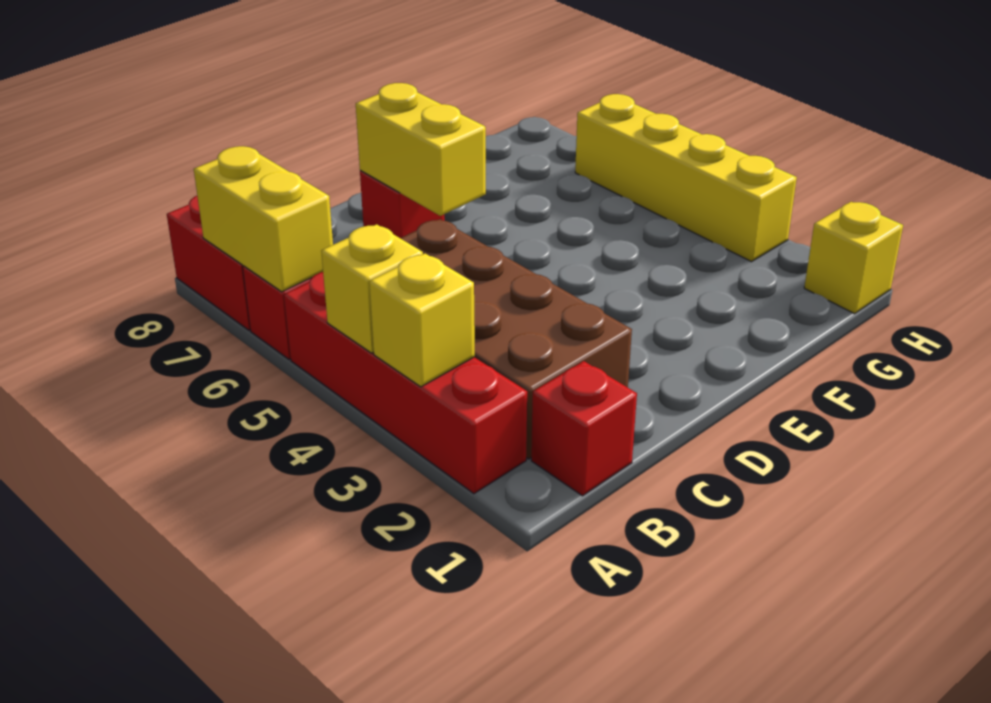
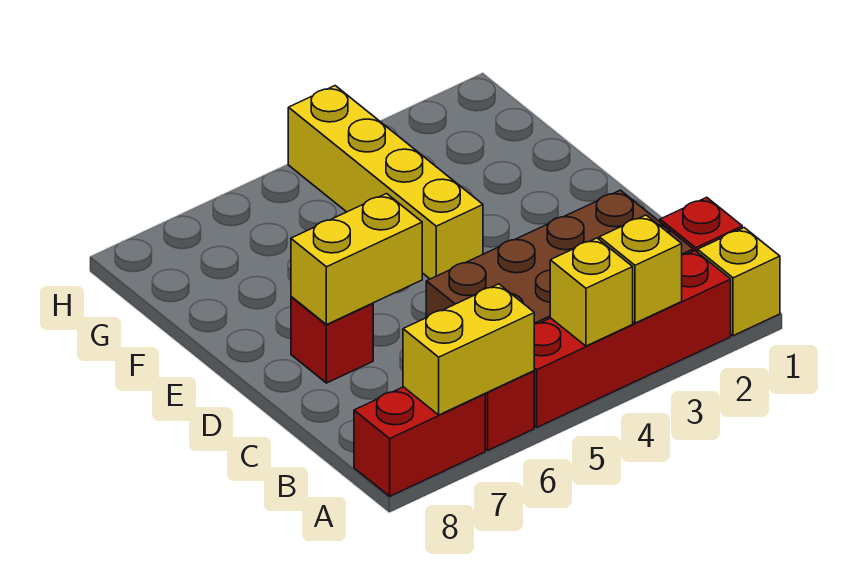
yellow 1x1 brick [804,202,903,314] -> yellow 1x1 brick moved to [698,228,780,336]
yellow 1x4 brick [575,94,797,262] -> yellow 1x4 brick turned to [288,86,483,279]

